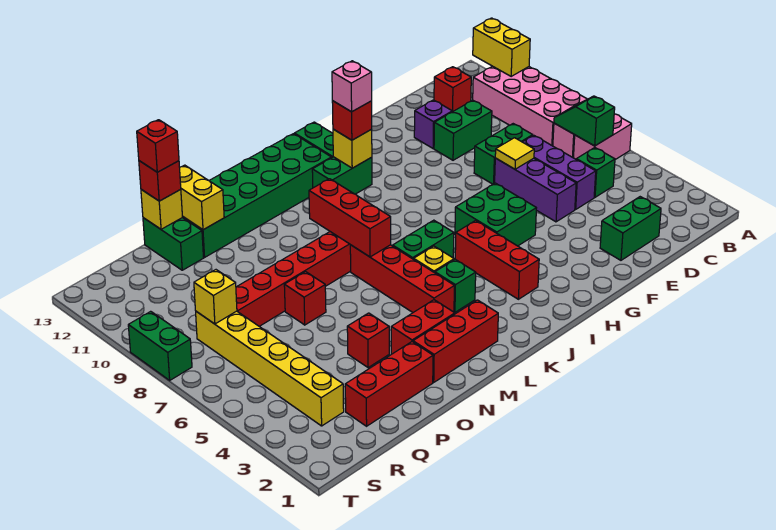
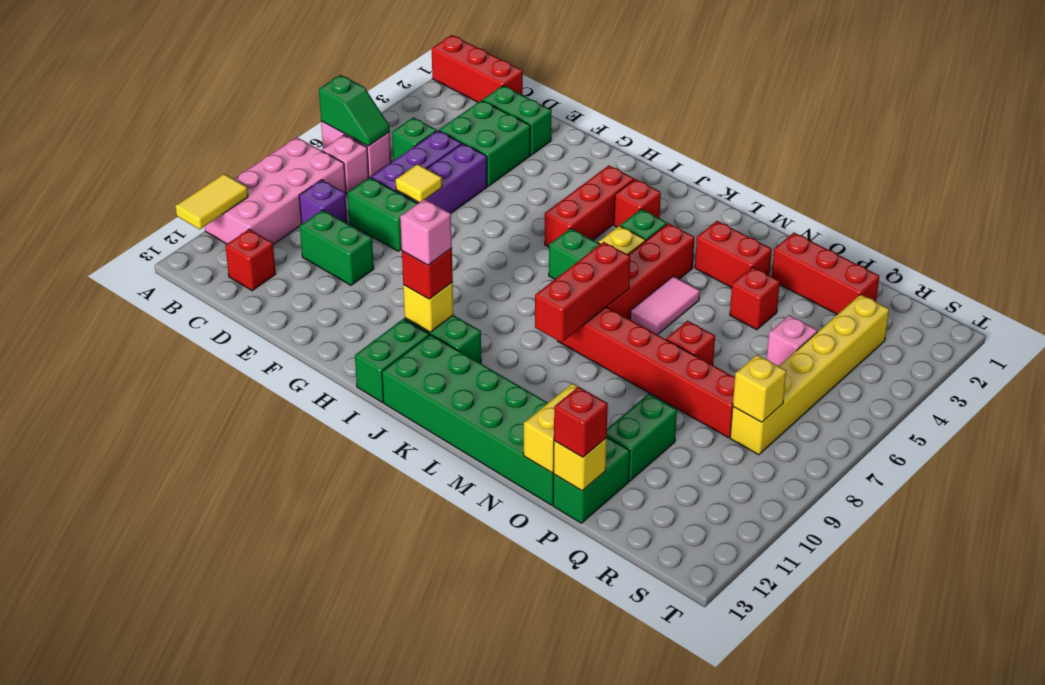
yellow 1x2 brick [473,18,530,76] -> yellow 1x2 tile [176,174,248,229]
green 1x2 slope [554,96,615,146] -> green 1x2 slope turned to [319,75,390,146]
purple 1x1 brick [414,100,452,148] -> purple 1x1 brick moved to [299,180,347,224]
green 2x2 brick [455,183,536,246] -> green 2x2 brick moved to [439,100,530,186]
red 1x3 brick [413,300,498,382] -> red 1x3 brick moved to [432,35,523,102]
none -> pink 1x2 tile [630,276,700,335]
red 1x1 brick [137,120,179,172] -> red 1x1 brick moved to [614,179,661,227]
none -> pink 1x1 brick [767,315,818,366]
green 1x2 brick [128,311,192,380] -> green 1x2 brick moved to [607,394,677,481]

